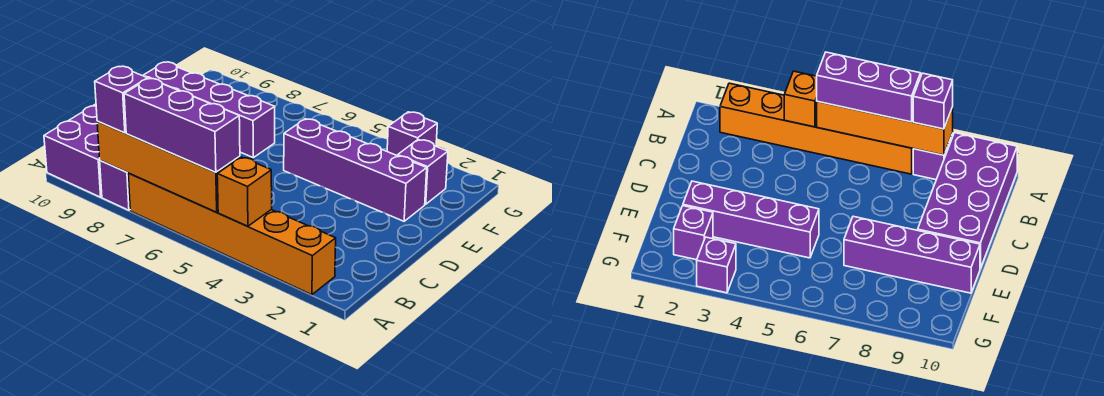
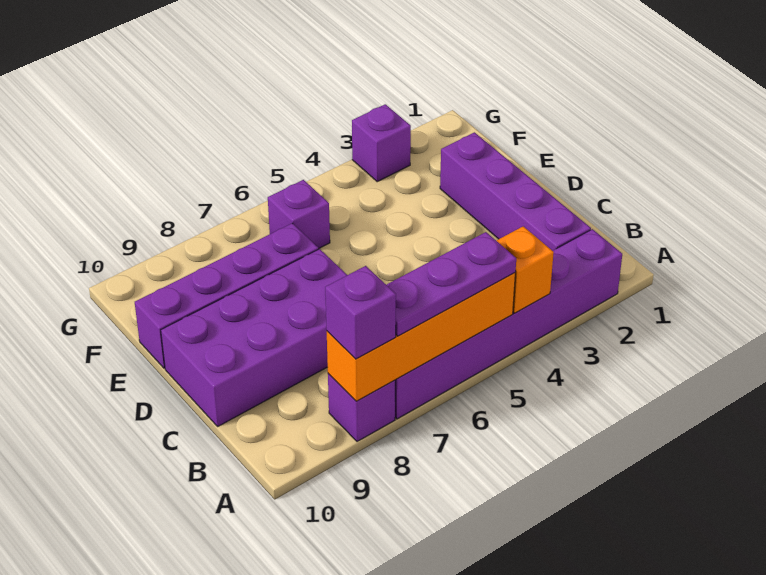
orange 1x6 brick [128,173,336,295] -> purple 1x6 brick [395,229,622,419]
purple 1x3 brick [124,79,240,172] -> purple 1x3 plate [387,232,516,336]
purple 2x4 brick [44,76,180,197] -> purple 2x4 brick turned to [161,249,347,426]
purple 1x4 brick [284,119,427,221] -> purple 1x4 brick turned to [440,132,591,251]
purple 1x1 brick [398,140,448,204] -> purple 1x1 brick moved to [268,180,330,249]

